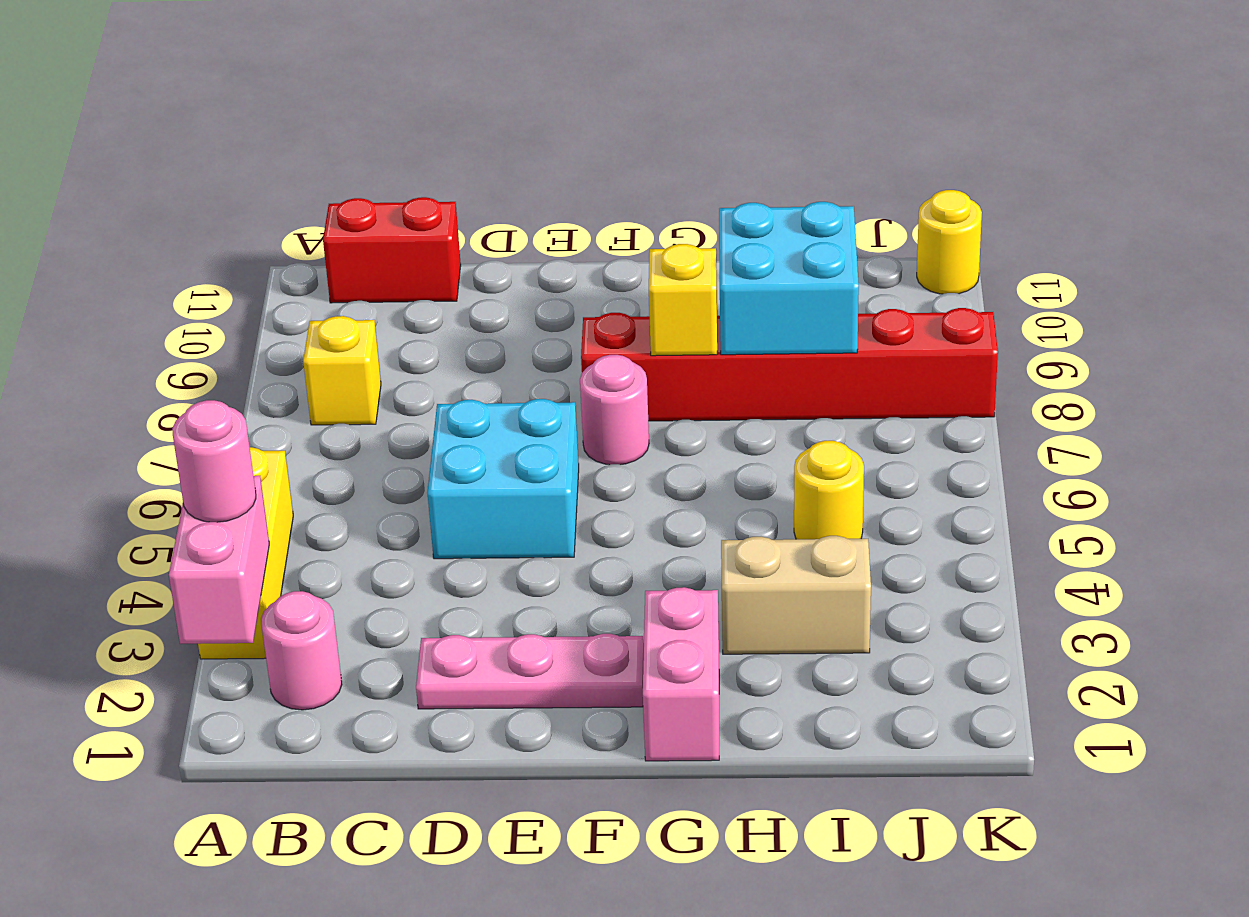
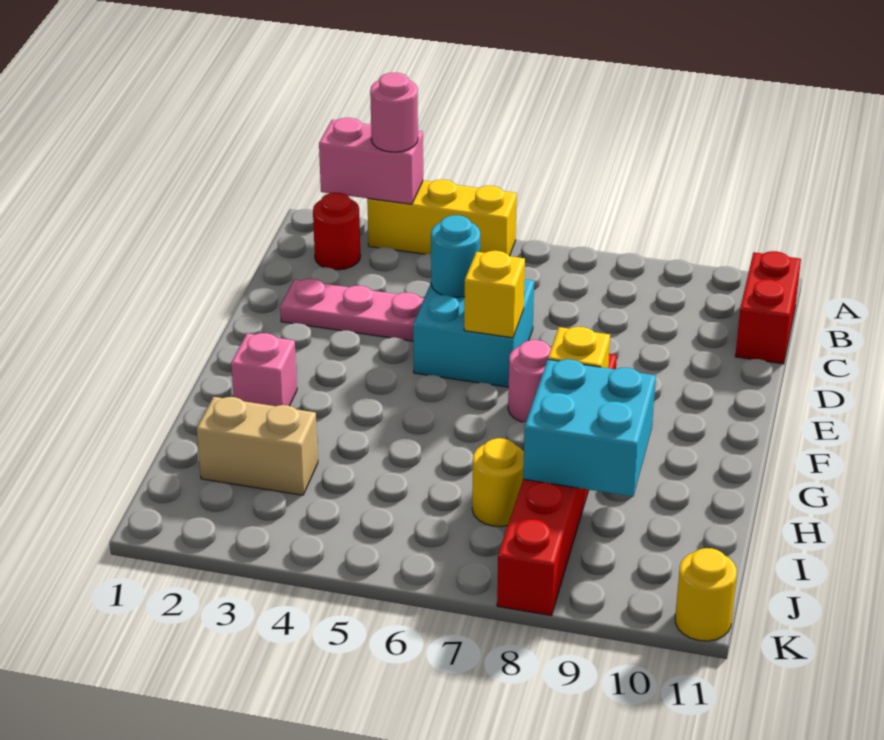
pink 1x1 round brick [261,591,342,710] -> red 1x1 round brick [313,193,361,270]
yellow 1x1 brick [303,316,381,425] -> yellow 1x1 brick moved to [464,251,525,338]
pink 1x3 plate [416,634,644,709] -> pink 1x3 plate turned to [280,279,424,341]
none -> cyan 1x1 round brick [431,215,480,298]
pink 1x2 brick [643,587,719,761] -> pink 1x1 brick [231,333,297,406]
tan 1x2 brick [721,536,871,654] -> tan 1x2 brick turned to [197,397,318,495]
yellow 1x1 round brick [794,441,864,539] -> yellow 1x1 round brick moved to [472,438,524,527]

